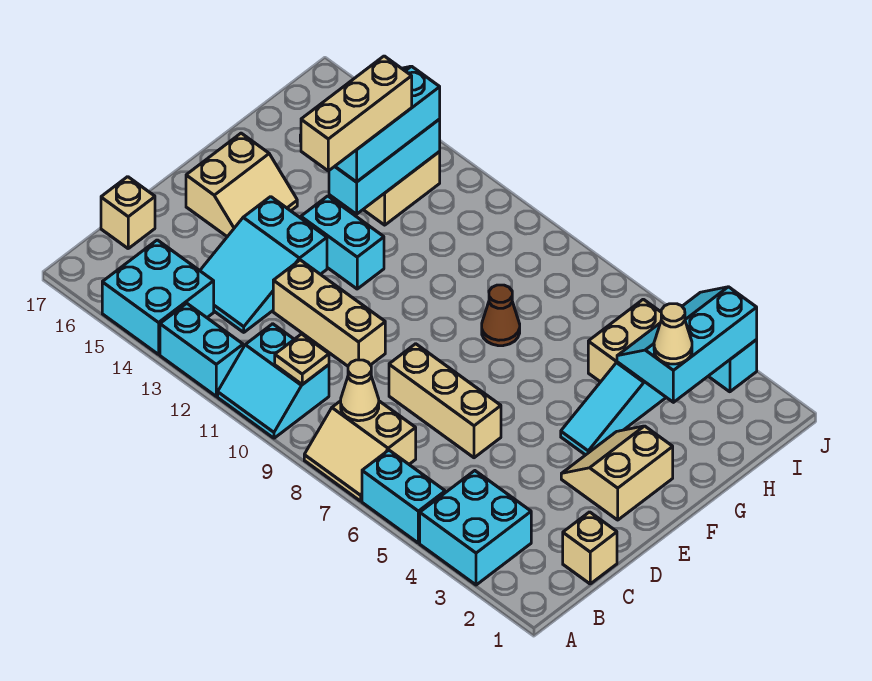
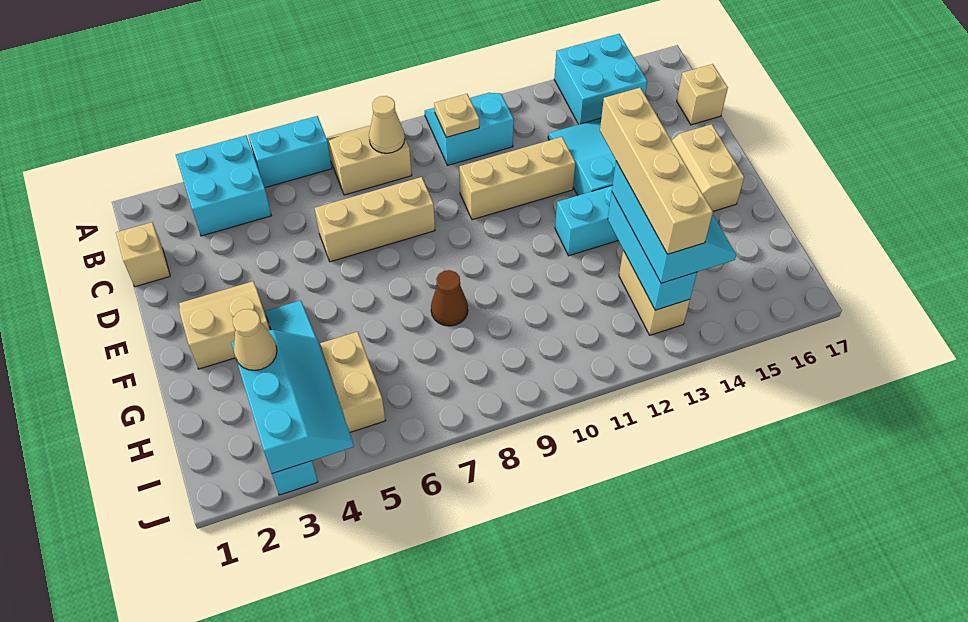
cyan 1x2 brick [160,303,243,396] -> none
tan 2x2 slope [561,426,673,520] -> tan 2x2 slope turned to [179,281,269,369]
tan 1x3 brick [301,56,412,171] -> tan 1x4 brick [600,88,713,254]

